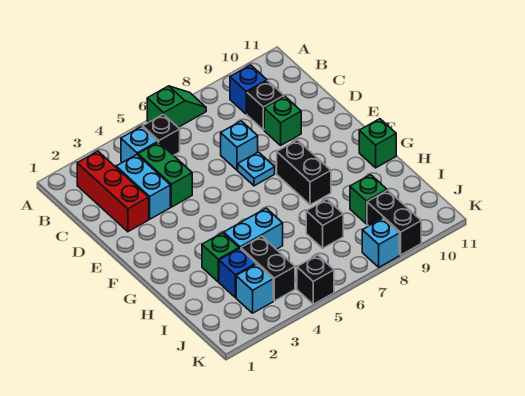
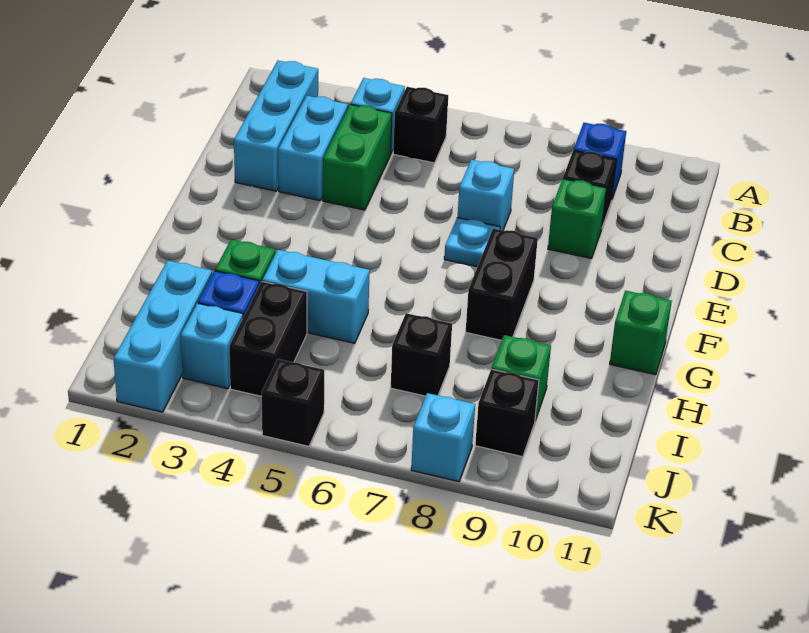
green 1x2 slope [147,86,206,127] -> none
red 1x3 brick [77,151,149,232] -> cyan 1x3 brick [234,61,318,191]
none -> cyan 1x3 brick [114,261,212,412]
black 1x2 brick [367,190,421,255] -> black 1x1 brick [475,369,539,457]

